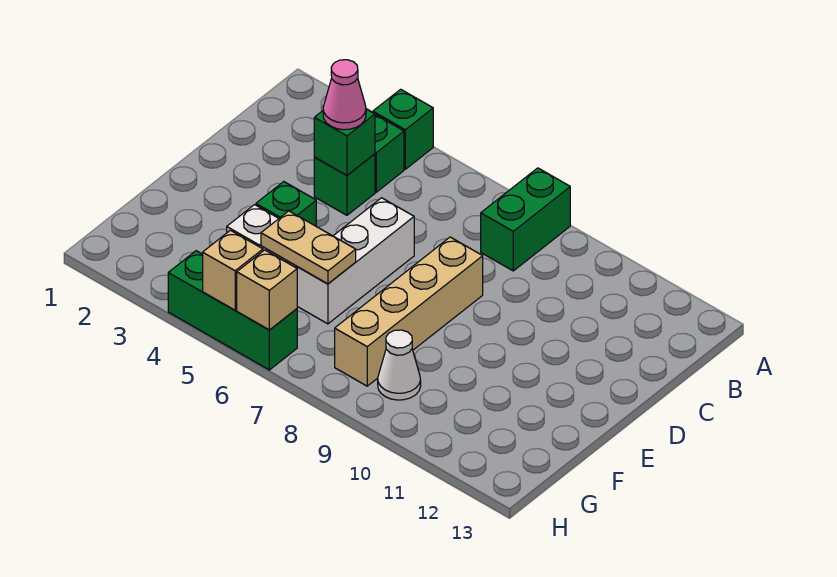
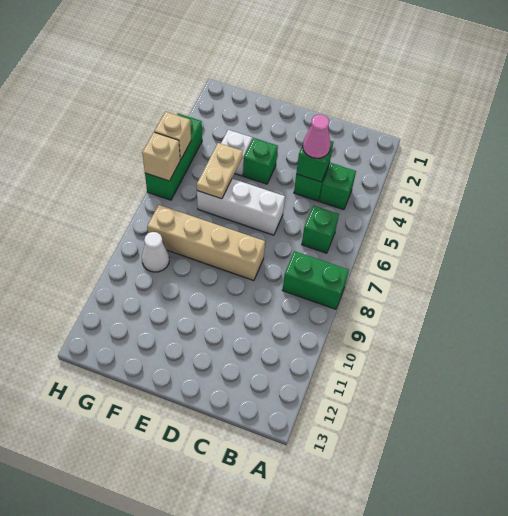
green 1x1 brick [373,89,433,169] -> green 1x1 brick moved to [302,206,339,253]

